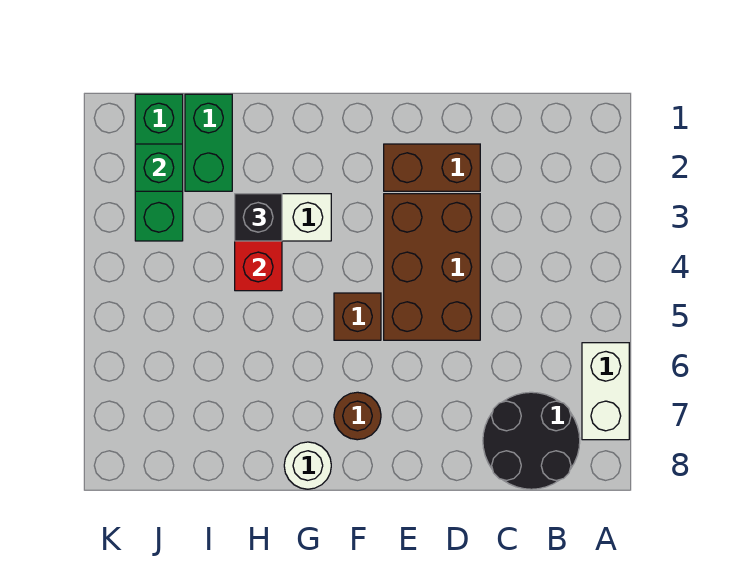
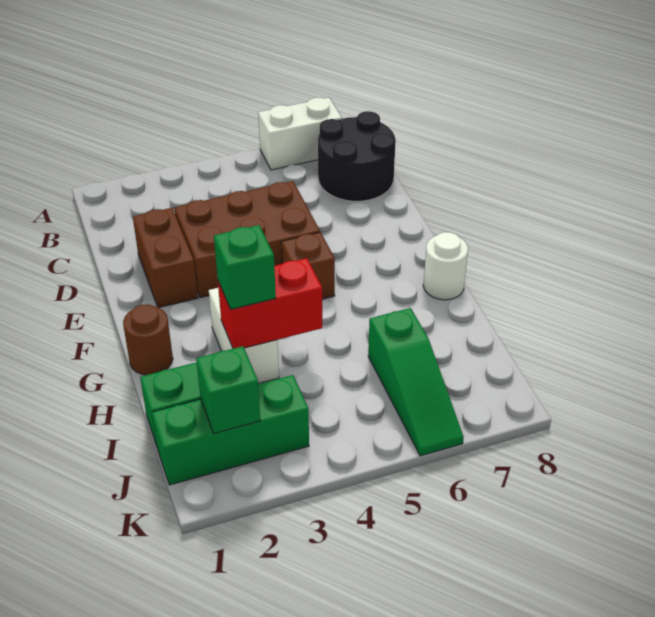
brown 1x1 round brick [334,392,381,440] -> brown 1x1 round brick moved to [123,304,173,375]
black 1x1 brick [235,194,282,241] -> green 1x1 brick [214,225,276,309]
none -> green 1x3 slope [368,308,464,456]

